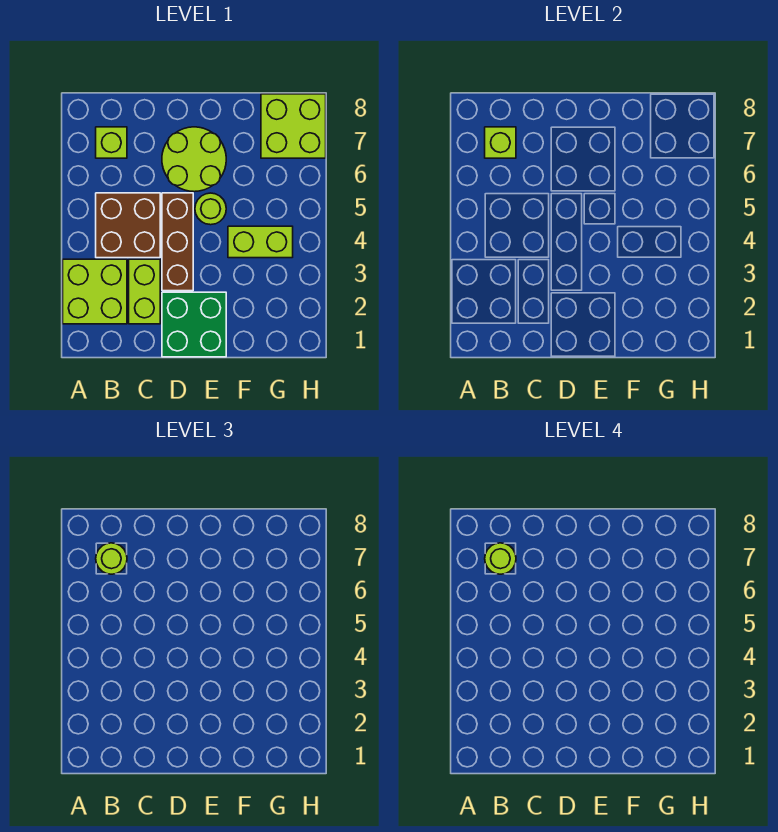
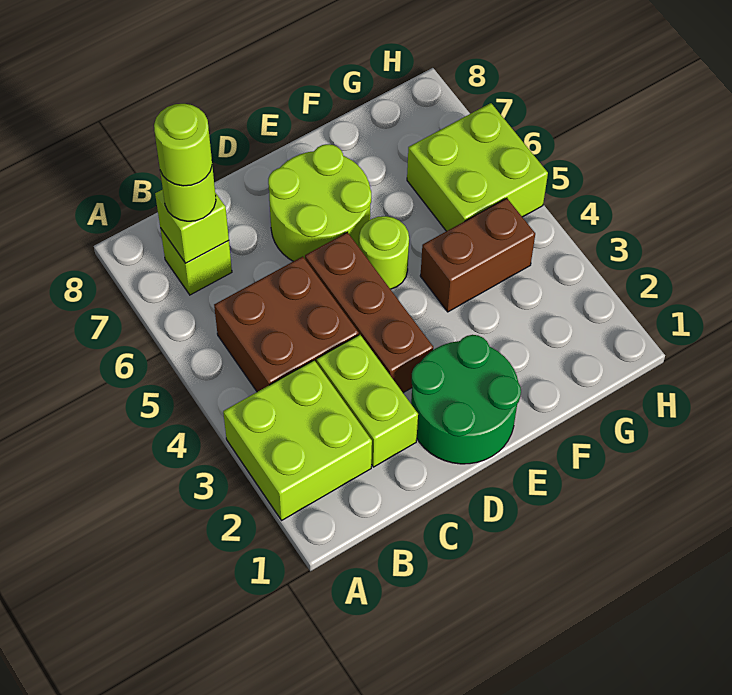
green 2x2 brick [162,292,226,357] -> green 2x2 round brick [411,335,521,464]
lime 1x2 brick [228,226,293,258] -> brown 1x2 brick [420,198,535,312]
lime 2x2 brick [261,94,326,158] -> lime 2x2 brick moved to [407,103,548,231]

